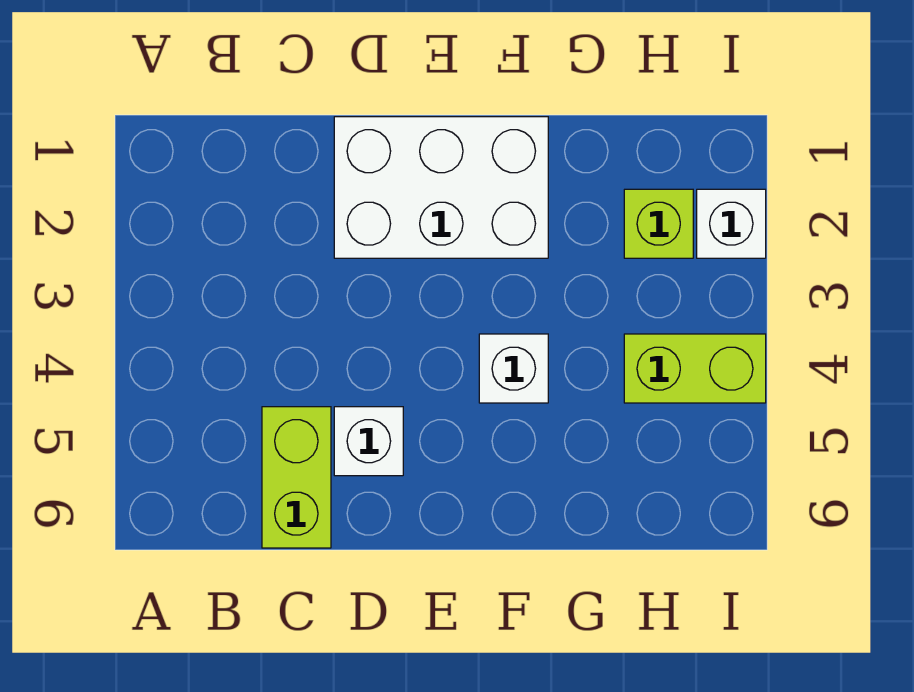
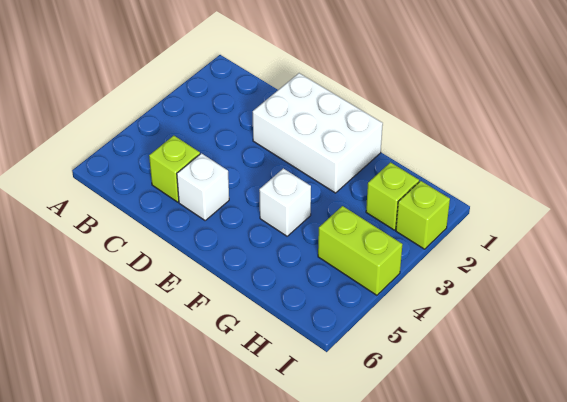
lime 1x2 brick [262,407,331,548] -> lime 1x1 brick [149,136,200,202]
white 1x1 brick [697,189,766,258] -> lime 1x1 brick [396,181,450,249]

